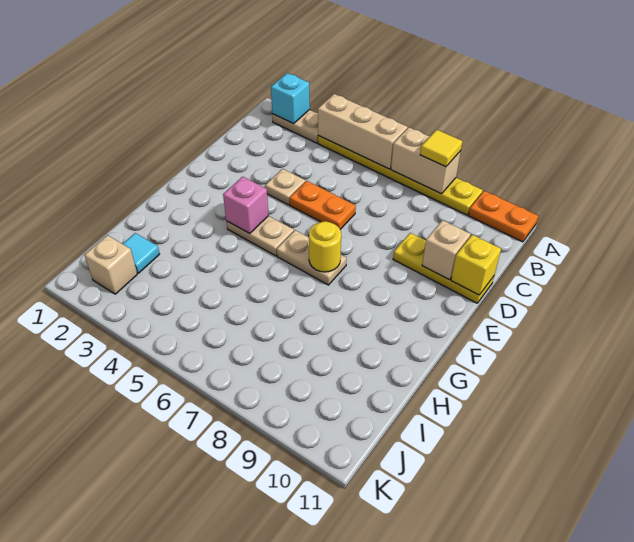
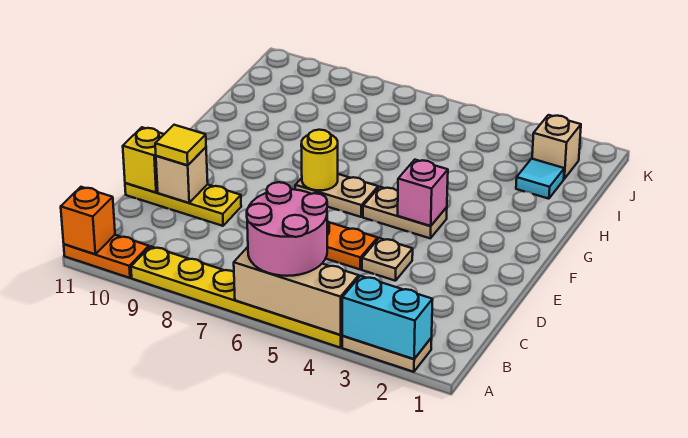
cyan 1x1 brick [271,73,310,124] -> cyan 1x2 brick [342,276,433,359]
none -> pink 2x2 round brick [247,182,327,276]
tan 1x2 brick [391,127,461,194] -> none
yellow 1x1 tile [420,130,462,167] -> yellow 1x1 tile moved to [155,125,206,165]
none -> orange 1x1 brick [61,187,115,254]

